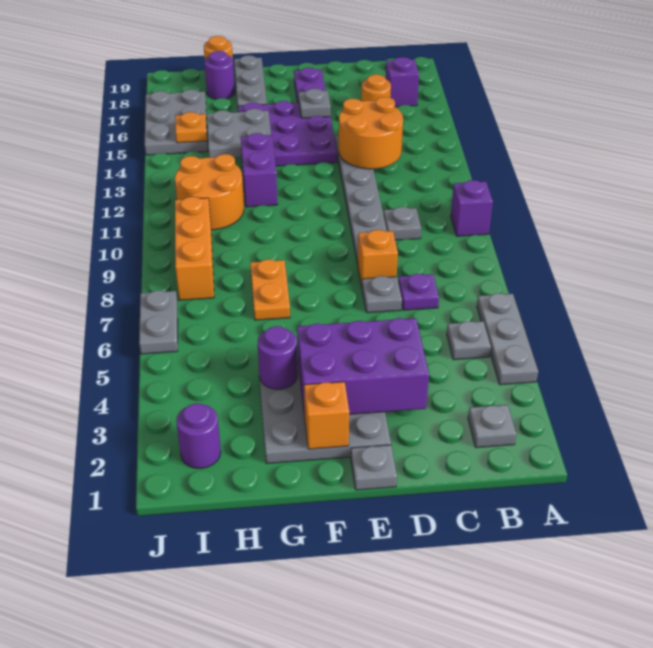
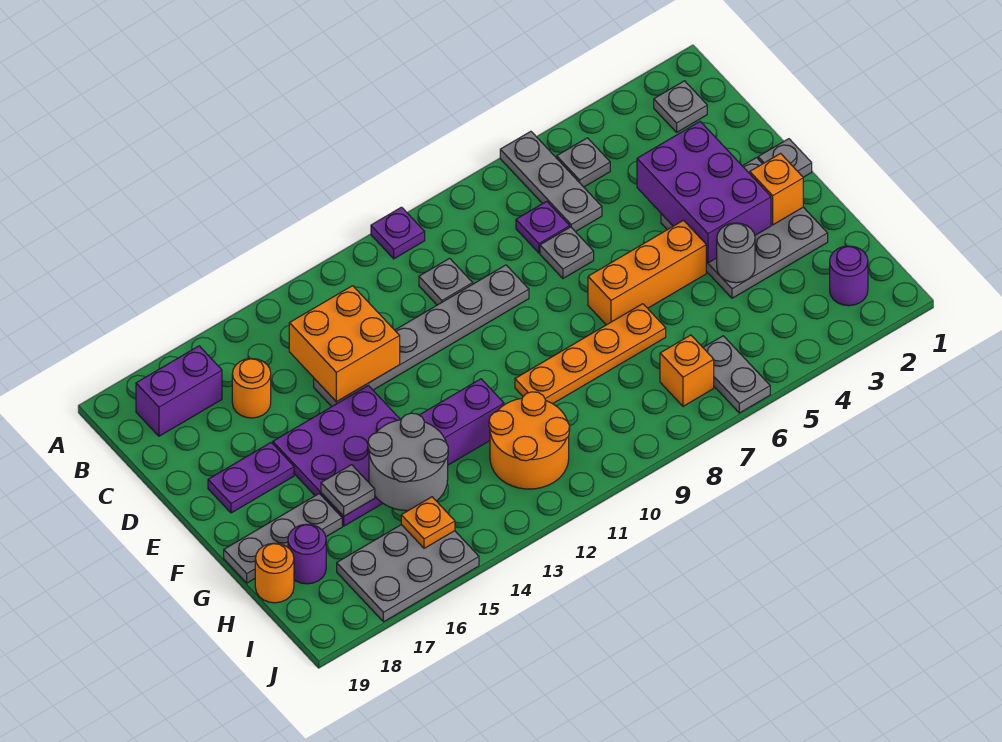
grey 1x3 plate [477,293,538,385] -> grey 1x3 plate turned to [500,131,602,232]
purple 1x1 brick [451,180,493,236] -> purple 1x1 plate [371,207,425,259]
purple 1x1 brick [386,57,419,107] -> purple 1x2 brick [136,346,222,436]
orange 2x2 round brick [339,97,403,169] -> orange 2x2 brick [289,286,400,402]
orange 1x1 brick [358,230,398,287] -> orange 1x1 brick moved to [660,335,714,406]
grey 1x1 plate [299,89,331,118] -> grey 1x1 plate moved to [321,465,375,516]
purple 1x1 round brick [258,326,298,389] -> grey 1x1 round brick [717,223,755,283]
orange 1x2 plate [250,259,290,320] -> orange 1x4 plate [515,304,666,404]
grey 2x2 plate [207,109,271,158] -> grey 2x2 round brick [368,413,448,511]
orange 1x3 brick [175,197,214,300] -> orange 1x3 brick moved to [588,220,706,325]
grey 1x2 plate [139,290,178,354] -> grey 1x2 plate turned to [703,336,770,413]

